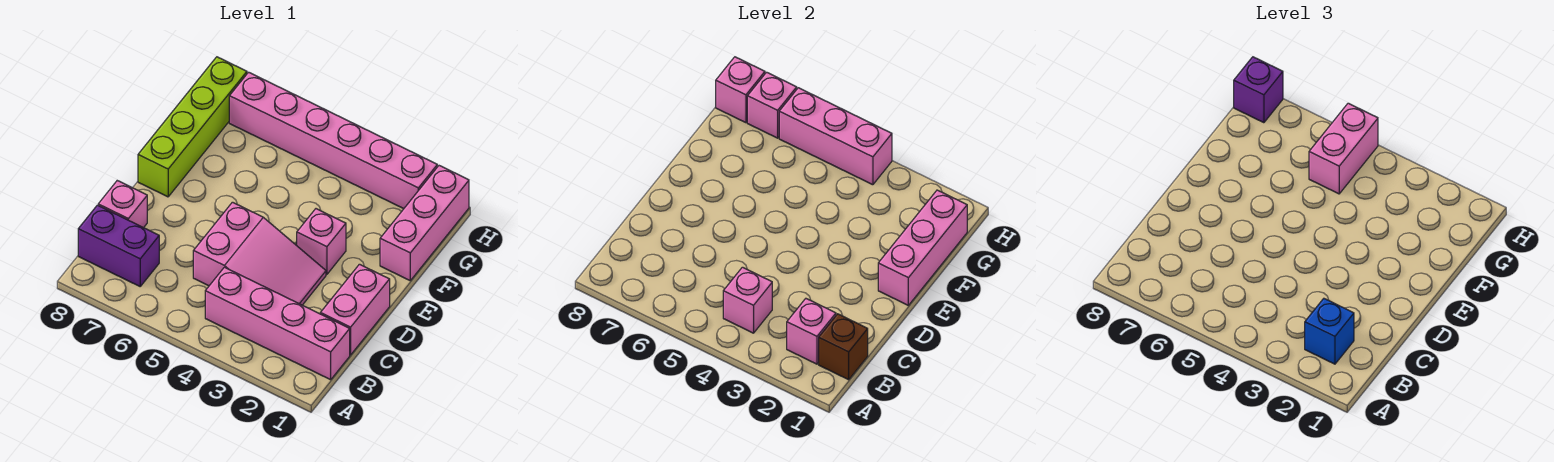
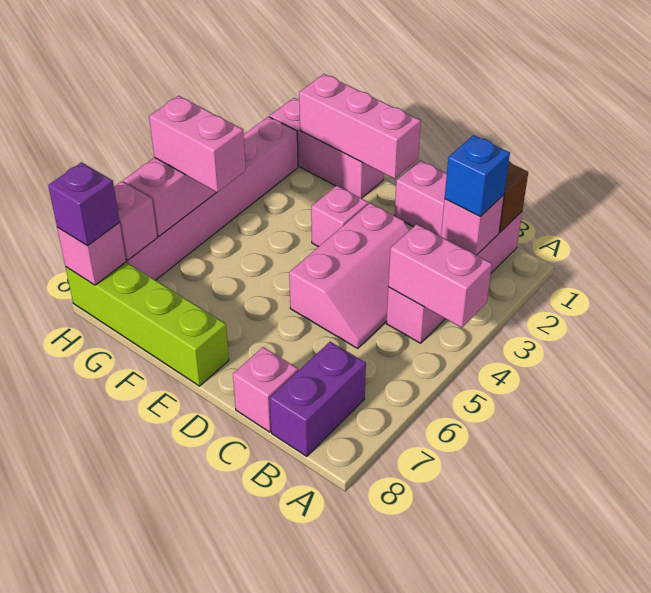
pink 1x1 brick [723,267,772,333] -> pink 1x2 brick [388,224,492,328]
pink 2x3 slope [193,202,326,305] -> pink 2x3 slope turned to [289,203,409,348]

